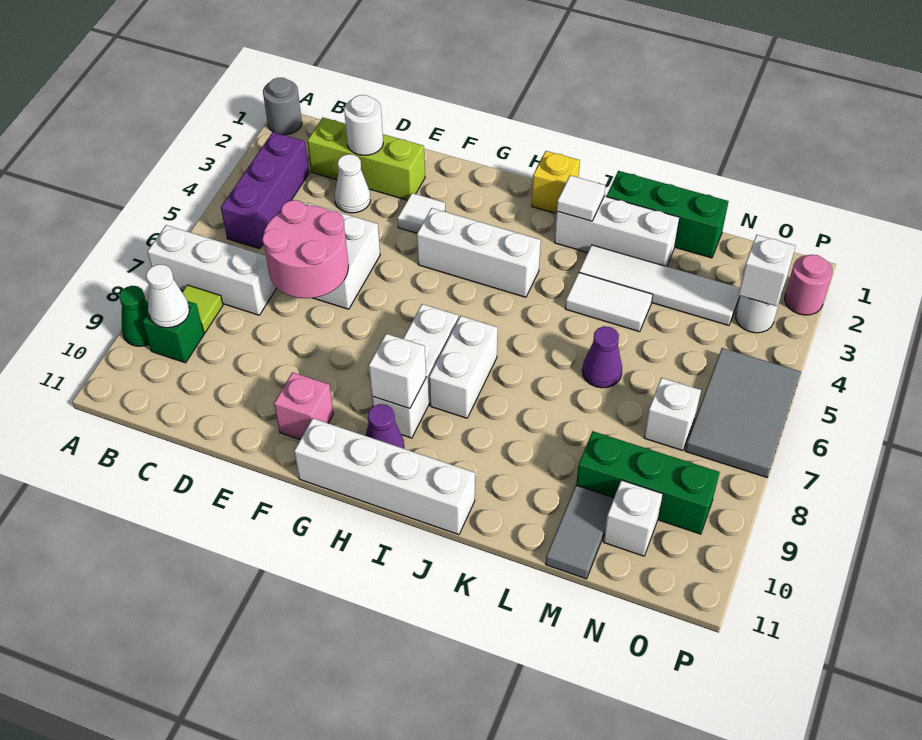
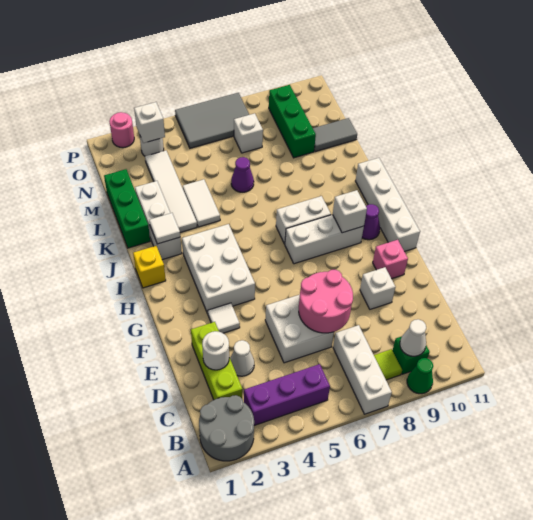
grey 1x1 round brick [263,78,302,135] -> grey 2x2 round brick [199,395,254,461]
white 1x3 brick [417,208,541,297] -> white 2x3 brick [182,224,255,314]
white 1x1 brick [603,480,663,556] -> white 1x1 brick moved to [360,267,396,309]

